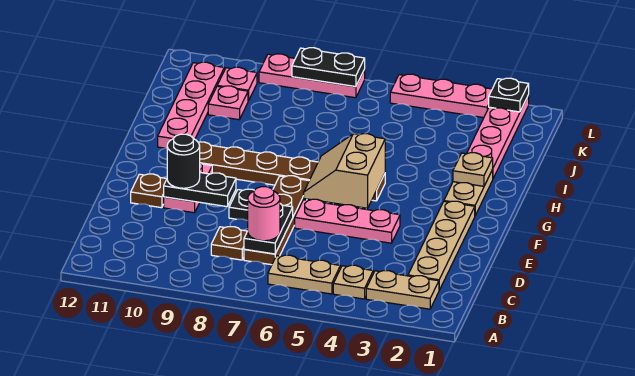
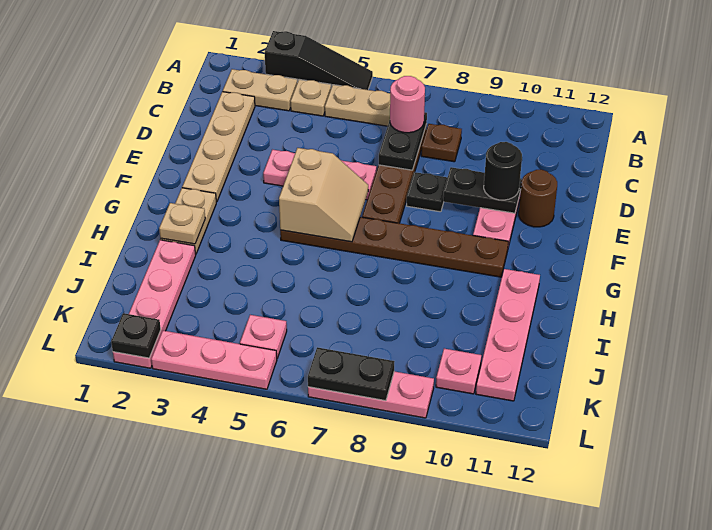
none -> black 1x3 slope [265,31,373,90]
brown 1x1 plate [131,174,167,208] -> brown 1x1 round brick [519,170,557,227]
pink 1x1 plate [208,86,248,120] -> pink 1x1 plate moved to [240,315,287,358]

